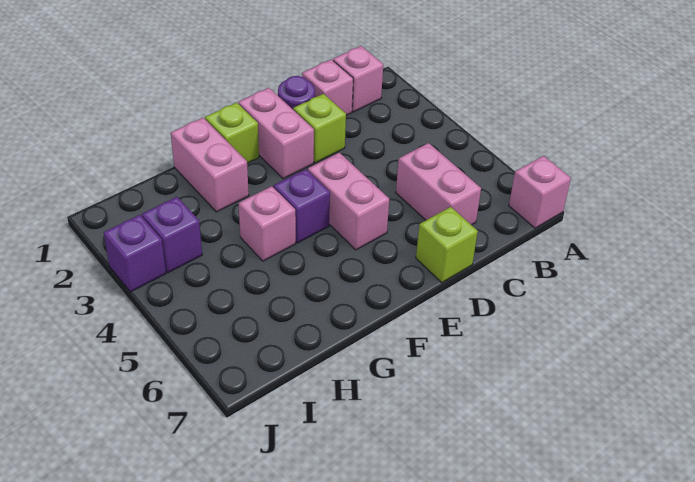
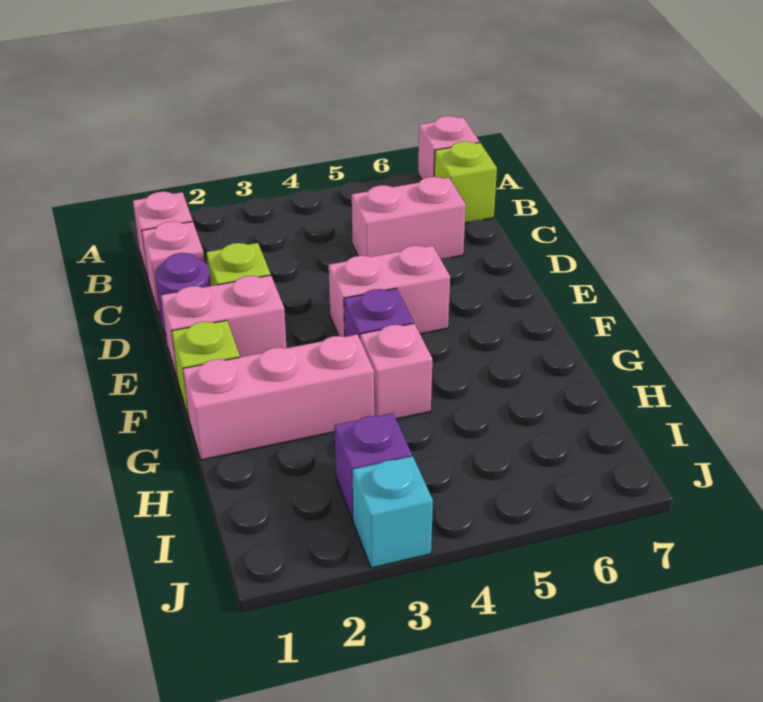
lime 1x1 brick [416,207,478,283] -> lime 1x1 brick moved to [434,141,497,223]
pink 1x2 brick [171,118,249,212] -> pink 1x3 brick [183,335,374,460]
purple 1x1 brick [104,215,166,292] -> cyan 1x1 brick [352,456,433,568]

